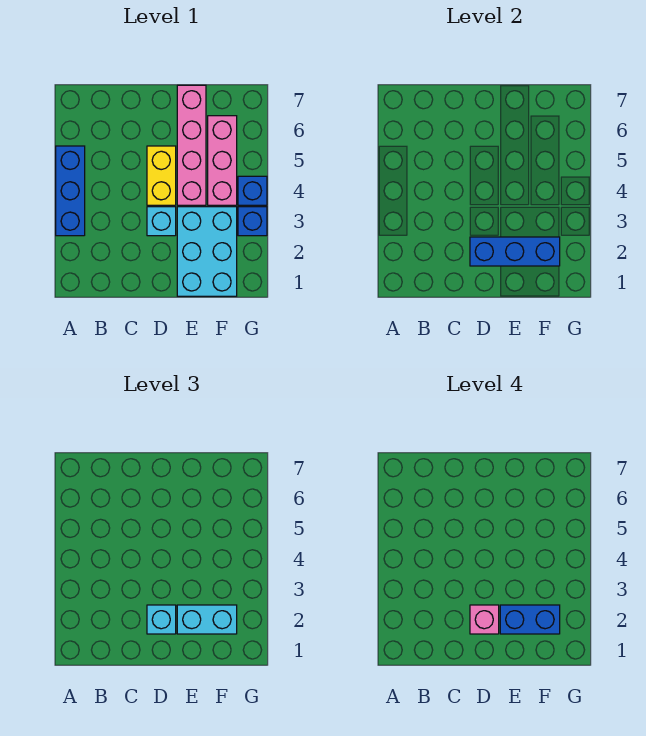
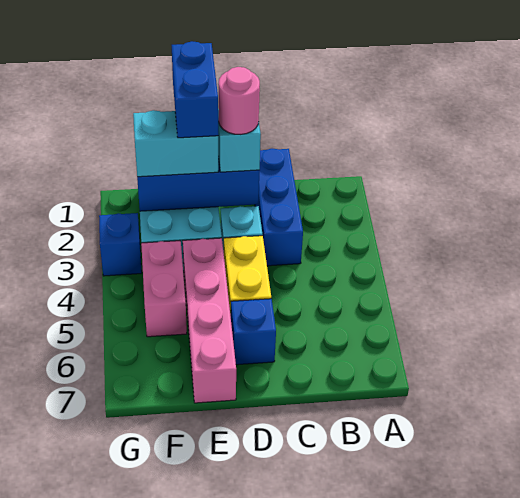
blue 1x3 brick [56,146,85,236] -> blue 1x3 brick moved to [255,149,303,266]
pink 1x1 brick [470,605,499,634] -> pink 1x1 round brick [219,67,260,134]
blue 1x2 brick [500,605,560,634] -> blue 1x2 brick turned to [172,41,218,138]
pink 1x3 brick [208,116,237,205] -> pink 1x2 brick [141,241,187,337]
blue 1x1 brick [238,176,267,205] -> blue 1x1 brick moved to [231,299,276,365]

